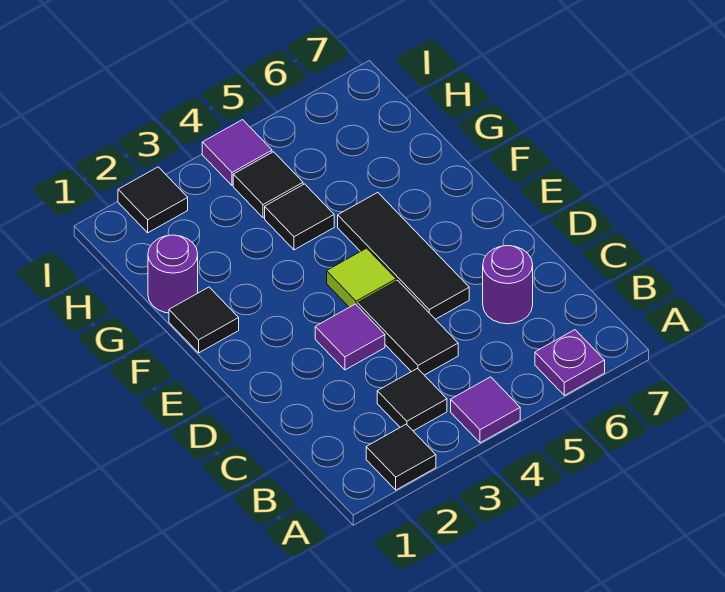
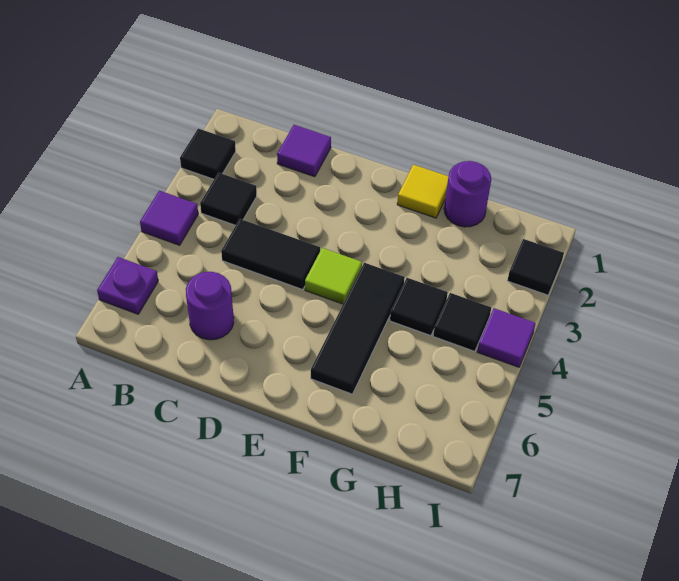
purple 1x1 tile [315,304,385,370] -> purple 1x1 tile moved to [277,125,331,177]
black 1x3 tile [338,193,469,319] -> black 1x3 tile turned to [311,263,405,394]
black 1x1 tile [169,287,239,353] -> yellow 1x1 tile [397,165,448,218]

